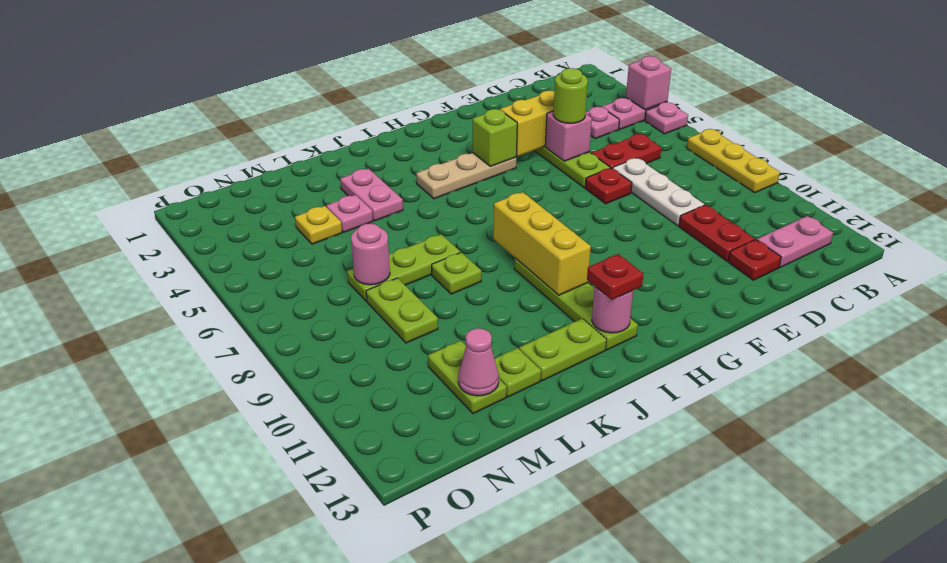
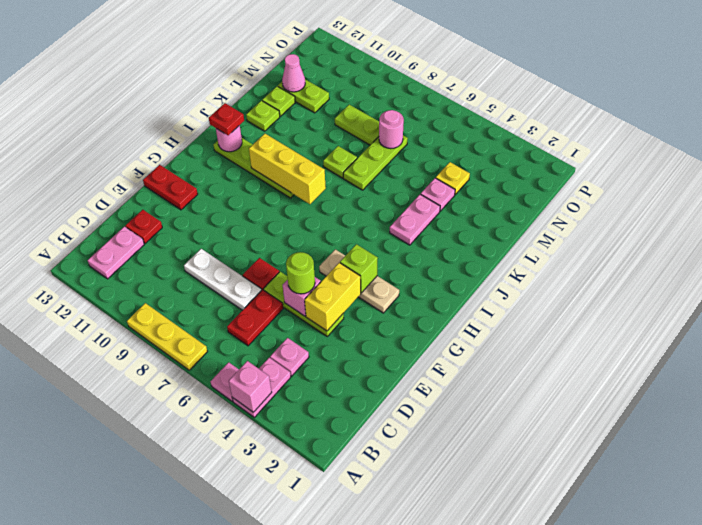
red 1x2 plate [679,205,754,261] -> red 1x2 plate moved to [143,165,198,210]
tan 1x3 plate [416,153,516,199] -> tan 1x3 plate turned to [319,249,399,313]
lime 1x2 plate [519,318,606,381] -> lime 1x1 plate [246,101,280,131]
pink 1x2 plate [340,169,403,221] -> pink 1x2 plate turned to [390,194,440,245]

